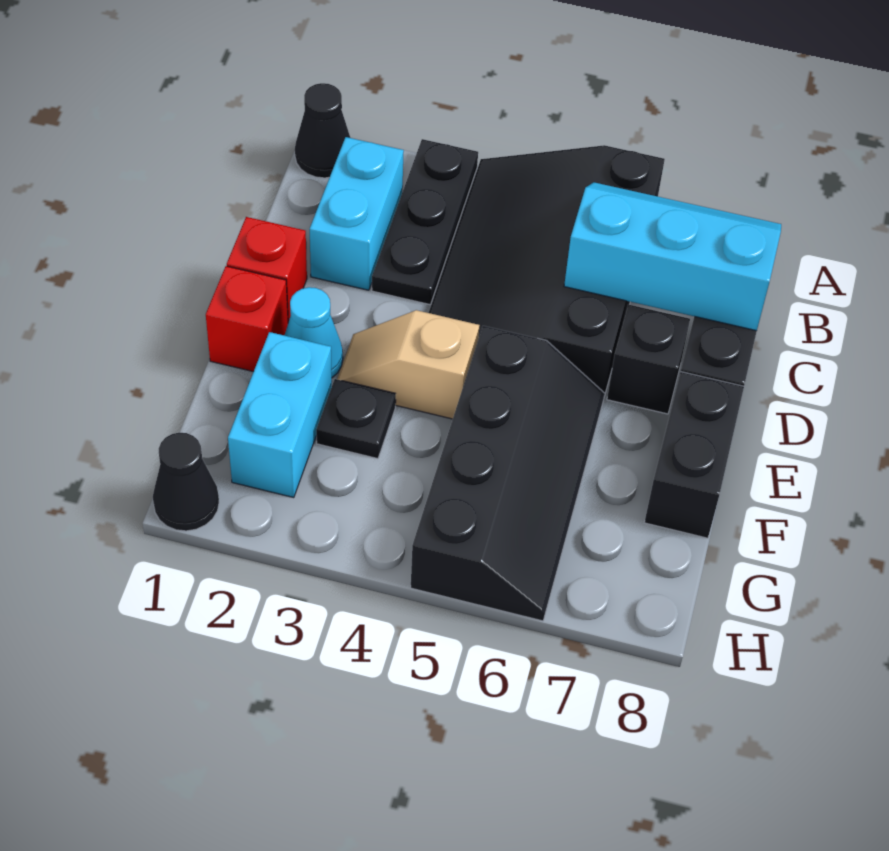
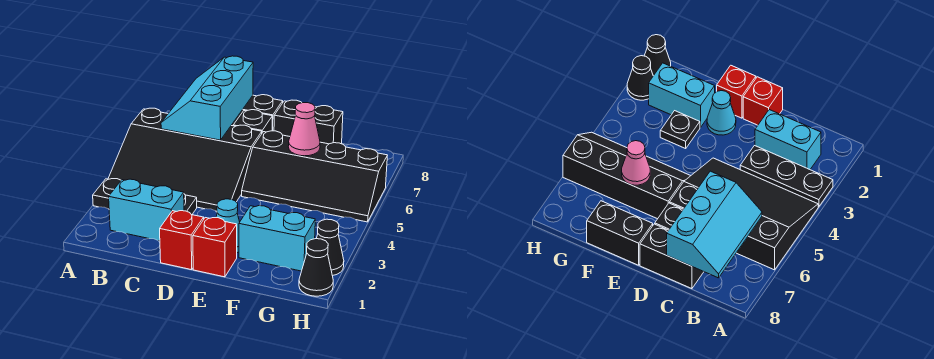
black 1x1 cone [295,83,350,178] -> black 1x1 cone moved to [316,219,344,276]
tan 1x2 slope [337,310,479,419] -> none
black 2x4 slope [411,326,605,621] -> black 2x4 slope turned to [242,131,387,222]
none -> pink 1x1 cone [288,103,320,156]

